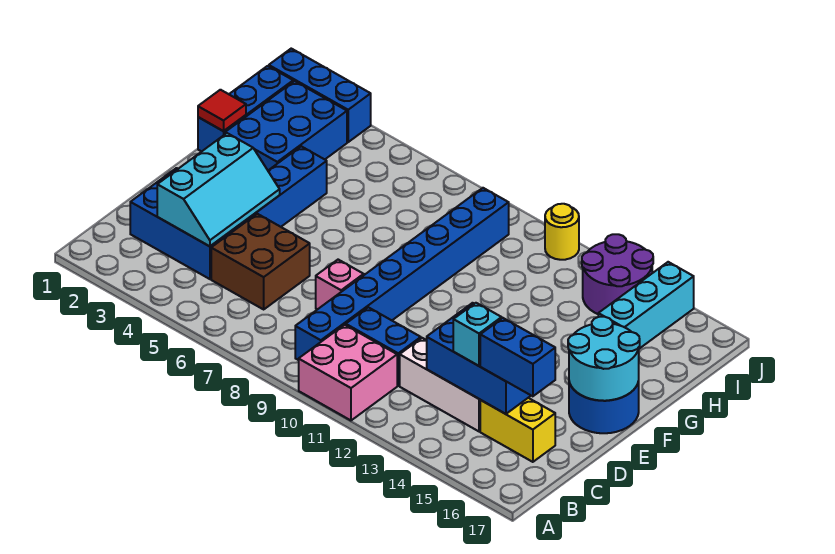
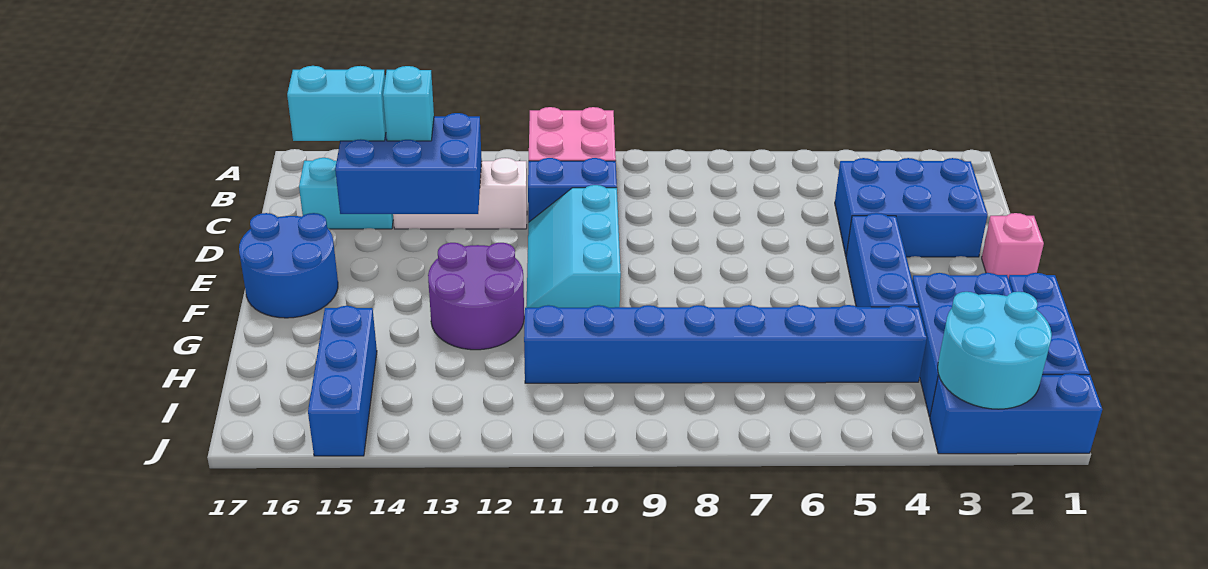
blue 1x8 brick [295,188,509,360] -> blue 1x8 brick turned to [524,305,927,383]
cyan 2x3 slope [157,133,280,246] -> cyan 2x3 slope moved to [526,185,621,308]
brown 2x2 brick [211,214,310,309] -> none
yellow 1x2 brick [480,398,555,462] -> cyan 1x2 brick [299,158,393,229]
blue 1x2 brick [480,318,555,396] -> cyan 1x2 brick [287,66,386,141]
pink 1x1 brick [316,260,364,309] -> pink 1x1 brick moved to [982,213,1044,279]
cyan 2x2 round brick [568,317,640,401] -> cyan 2x2 round brick moved to [938,292,1052,409]
red 1x1 tile [198,90,246,131] -> none
cyan 1x3 brick [598,262,694,349] -> blue 1x3 brick [308,306,377,456]
purple 2x2 round brick [582,234,653,314] -> purple 2x2 round brick moved to [428,243,524,350]
yellow 1x1 round brick [545,204,579,260] -> none

